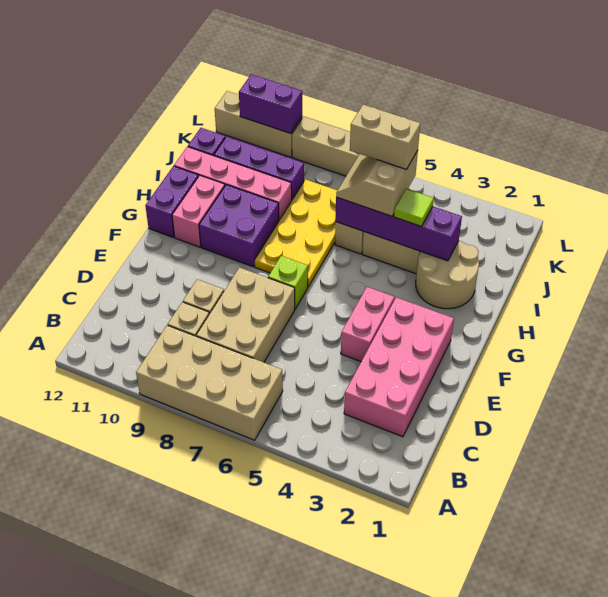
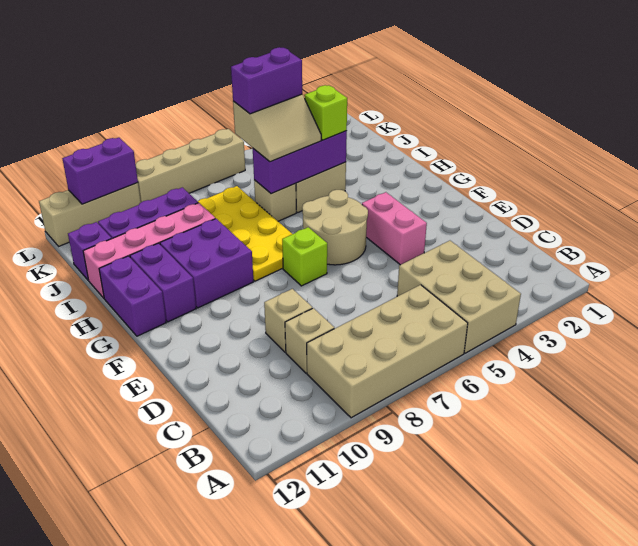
pink 2x4 brick [344,297,454,437] -> none
tan 2x3 brick [196,267,295,362] -> tan 2x3 brick moved to [397,241,521,353]
pink 1x2 brick [172,175,225,247] -> purple 1x2 brick [130,243,196,322]
tan 2x2 round brick [416,241,479,309] -> tan 2x2 round brick moved to [302,190,368,265]
purple 1x4 brick [336,197,462,261] -> purple 1x3 brick [253,131,347,194]
lime 1x1 tile [394,189,434,226] -> lime 1x1 brick [304,85,347,140]
tan 2x2 slope [336,150,418,216] -> tan 2x2 slope turned to [233,94,321,162]
tan 1x2 brick [350,105,420,169] -> purple 1x2 brick [231,47,302,114]

